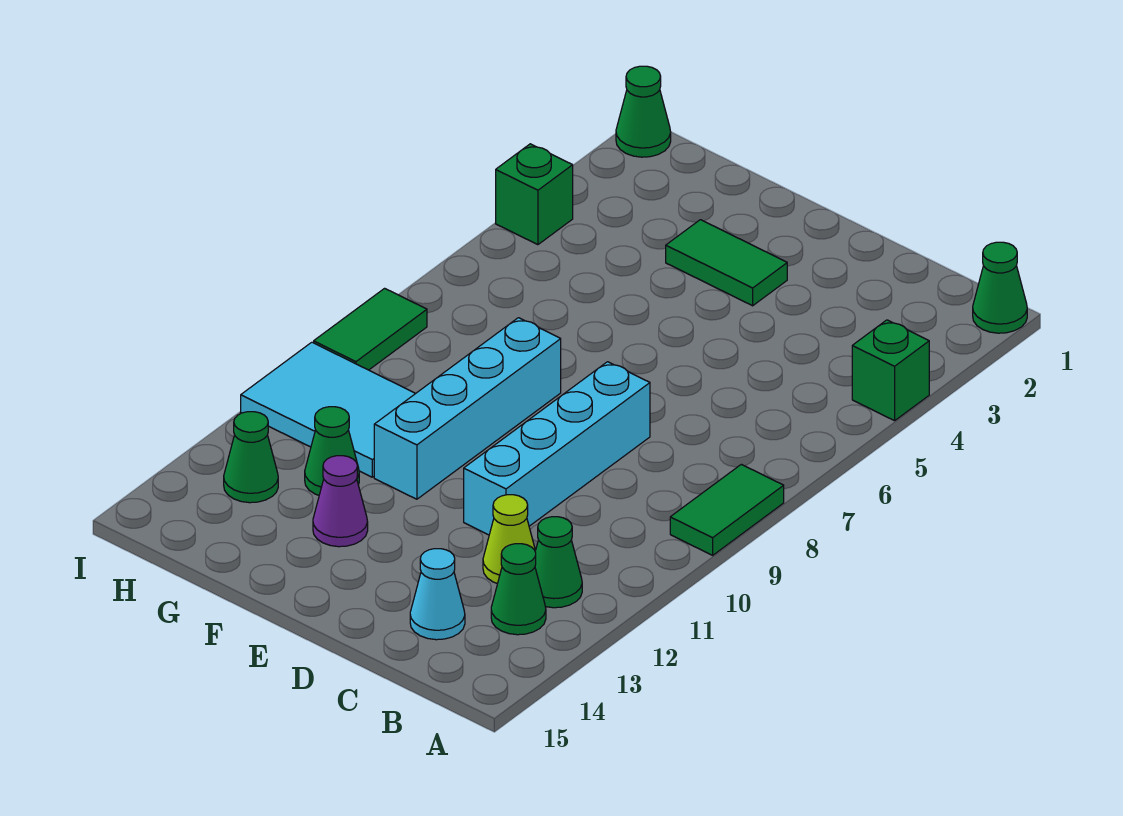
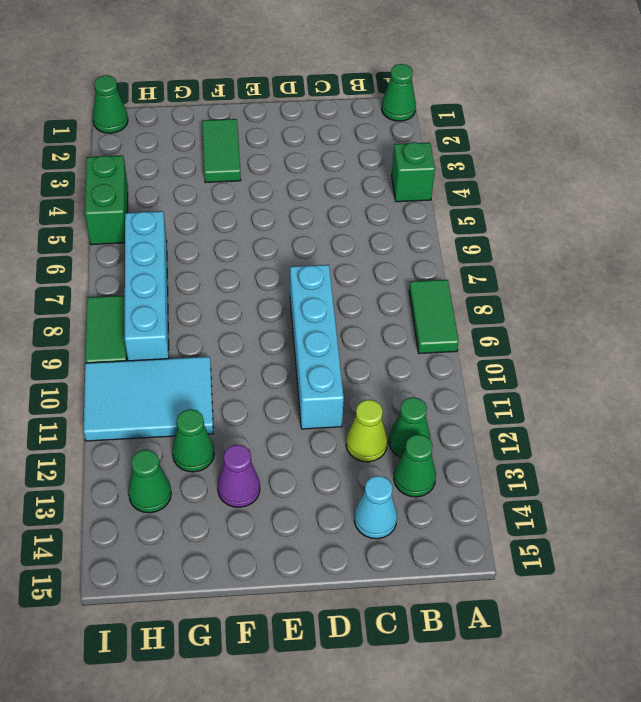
green 1x2 tile [666,220,787,306] -> green 1x2 tile turned to [202,119,241,183]
cyan 1x4 brick [374,318,561,499] -> cyan 1x4 brick moved to [125,211,169,361]
green 1x1 brick [496,144,573,245] -> green 1x2 brick [85,155,128,245]

